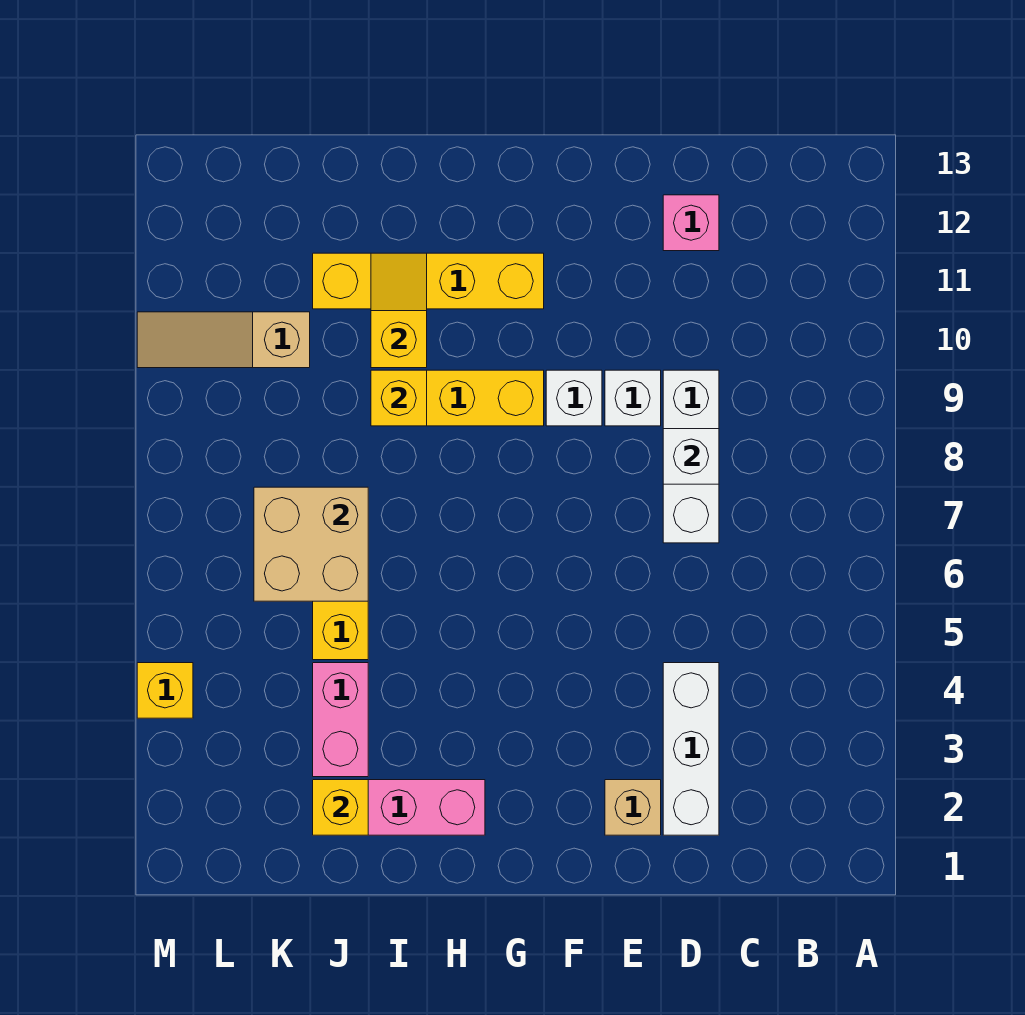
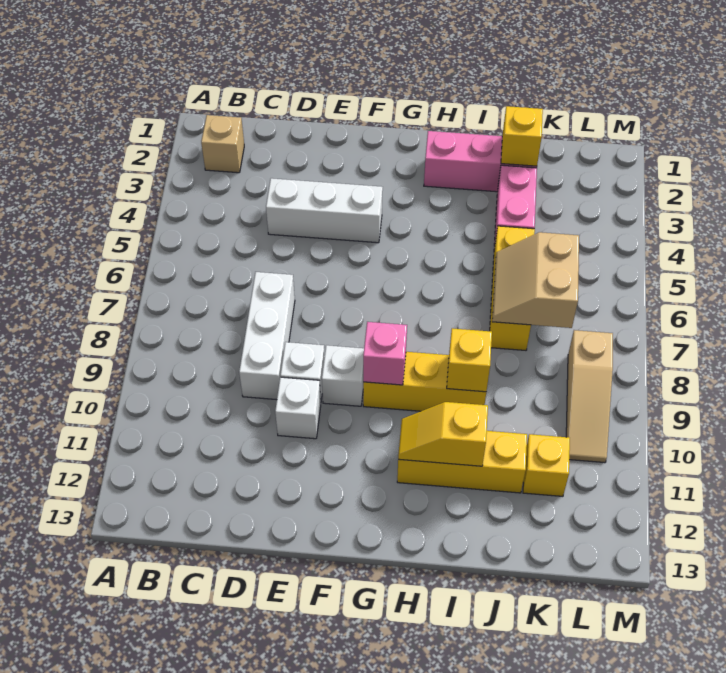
white 1x3 brick [663,663,719,835] -> white 1x3 brick turned to [266,178,383,243]
white 1x1 brick [663,429,719,484] -> white 1x1 brick moved to [275,377,321,439]
pink 1x1 brick [663,195,719,251] -> pink 1x1 brick moved to [363,322,407,385]
tan 1x1 brick [605,780,661,835] -> tan 1x1 brick moved to [201,115,244,173]
yellow 1x4 brick [313,253,544,309] -> yellow 1x3 brick [397,431,527,493]
yellow 1x2 slope [371,253,427,368] -> yellow 1x2 slope turned to [398,402,488,466]
tan 2x2 brick [254,487,368,601] -> tan 2x2 slope [492,232,579,328]
tan 1x3 slope [137,312,310,368] -> tan 1x3 slope turned to [566,330,613,463]
yellow 1x1 brick [137,663,193,718] -> yellow 1x1 brick moved to [523,434,570,496]

